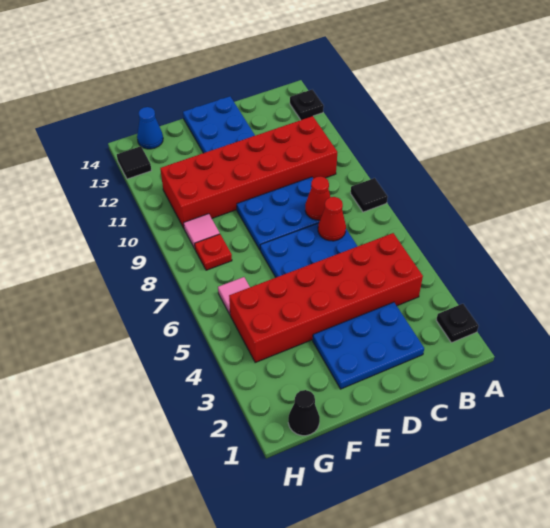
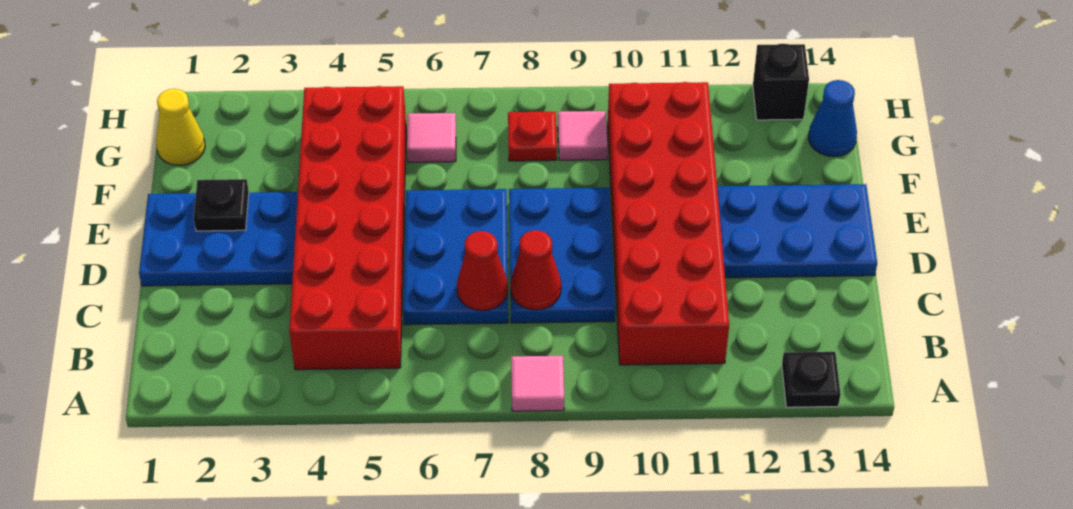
black 1x1 plate [436,304,479,343] -> black 1x1 plate moved to [194,179,249,231]
black 1x1 tile [351,178,388,212] -> pink 1x1 tile [511,356,564,411]
blue 2x3 plate [313,302,424,389] -> blue 2x3 plate turned to [139,192,298,286]
black 1x1 cone [288,390,320,436] -> yellow 1x1 cone [156,89,205,165]
black 1x1 tile [117,146,151,179] -> black 1x1 brick [753,44,809,120]

